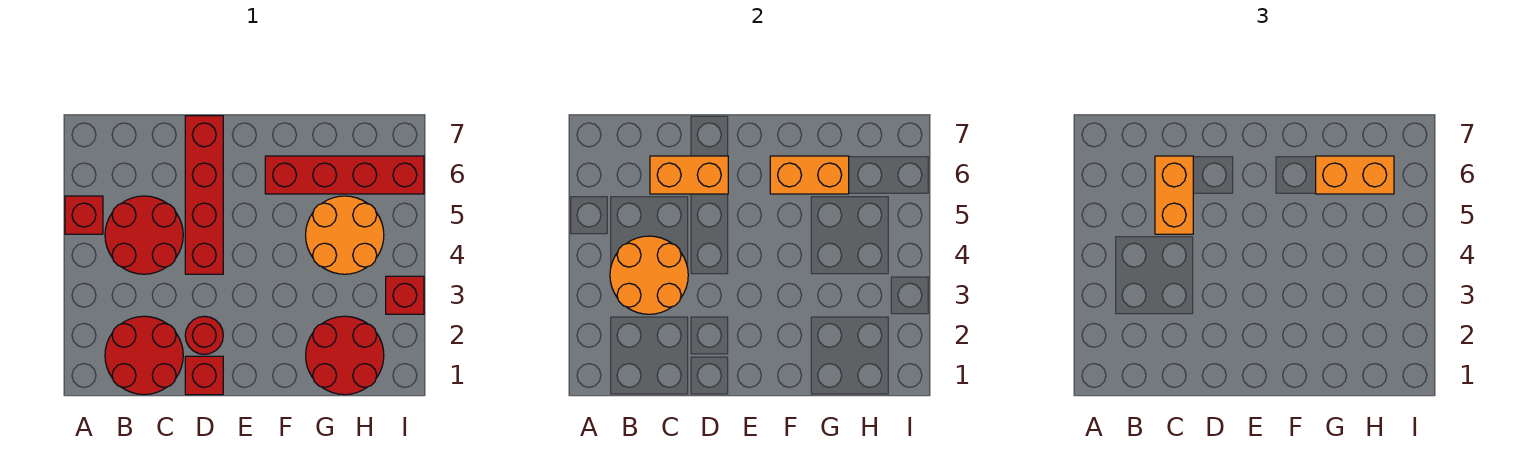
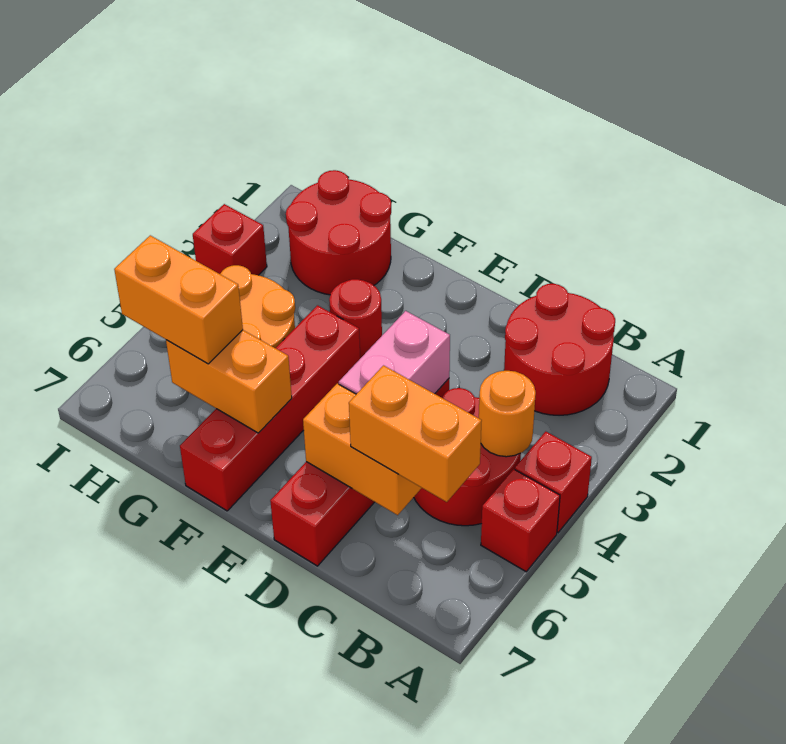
orange 2x2 round brick [610,236,688,314] -> orange 1x1 round brick [479,371,536,457]
orange 1x2 brick [1155,156,1193,234] -> orange 1x2 brick turned to [349,366,482,502]
red 1x1 brick [185,356,223,395] -> red 1x1 brick moved to [515,432,592,533]
red 1x1 round brick [185,316,223,354] -> red 1x1 round brick moved to [329,279,382,358]
none -> pink 1x2 brick [339,311,450,394]
red 1x4 brick [265,156,424,194] -> red 1x4 brick turned to [180,305,360,511]

